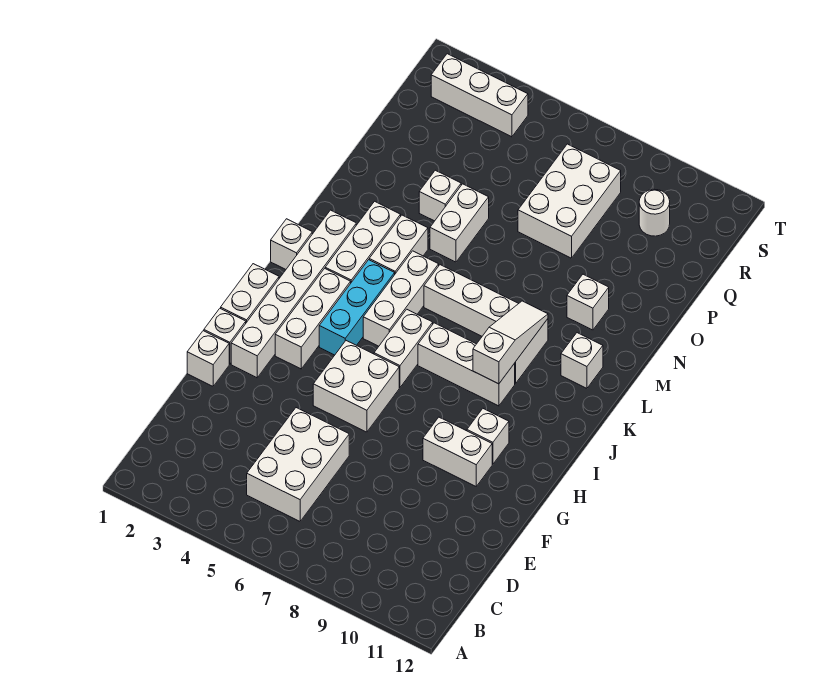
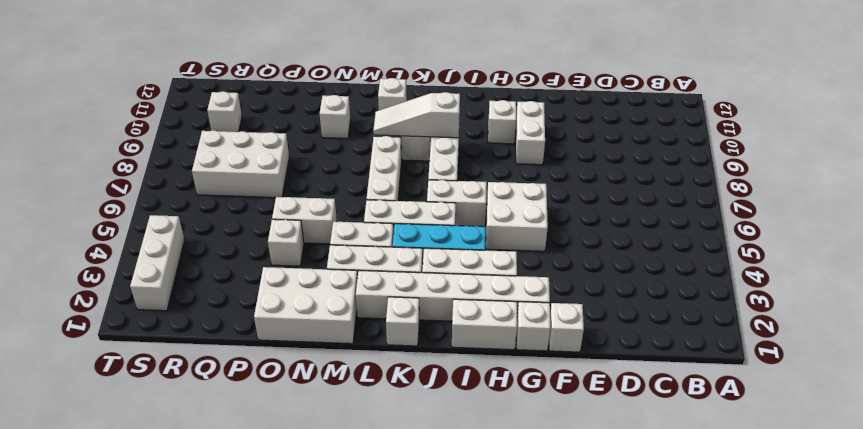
white 2x3 brick [247,408,349,521] -> white 2x3 brick moved to [254,267,358,344]
white 1x1 round brick [639,189,670,236] -> white 1x1 brick [207,91,242,132]

